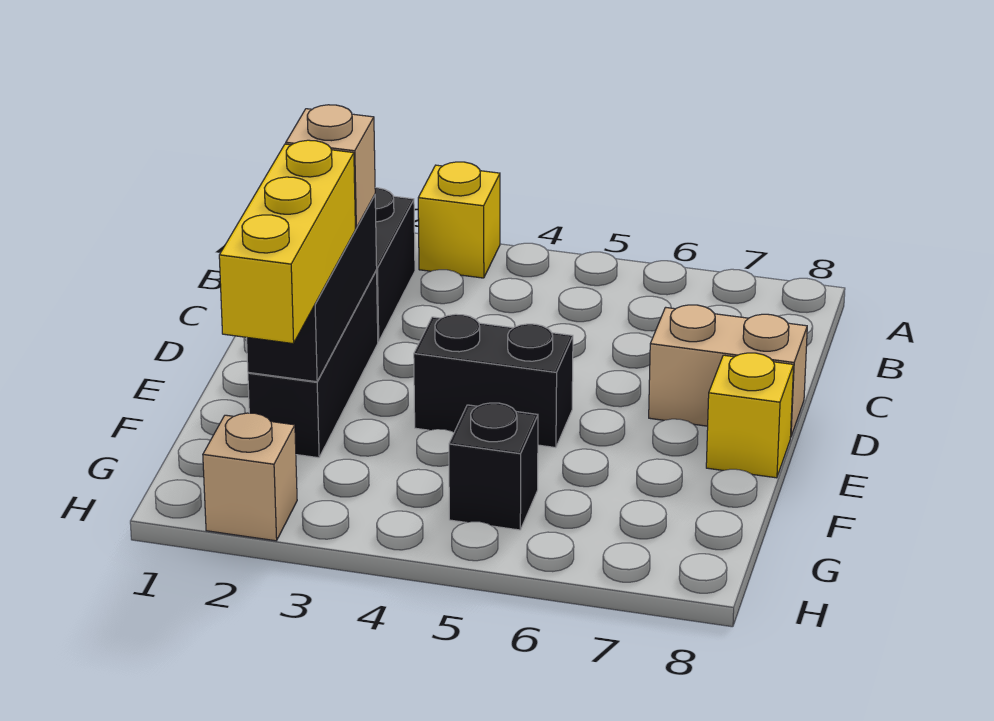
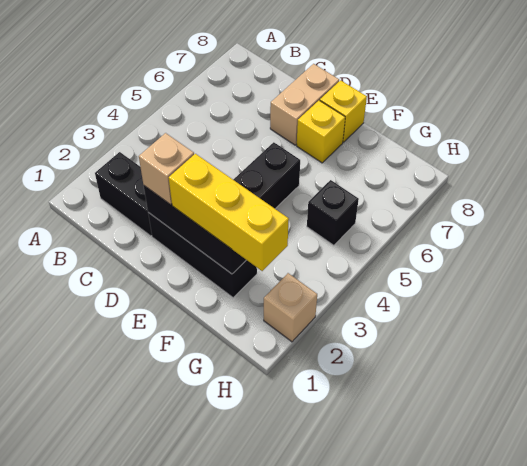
yellow 1x1 brick [418,162,500,278] -> yellow 1x1 brick moved to [297,101,345,163]

